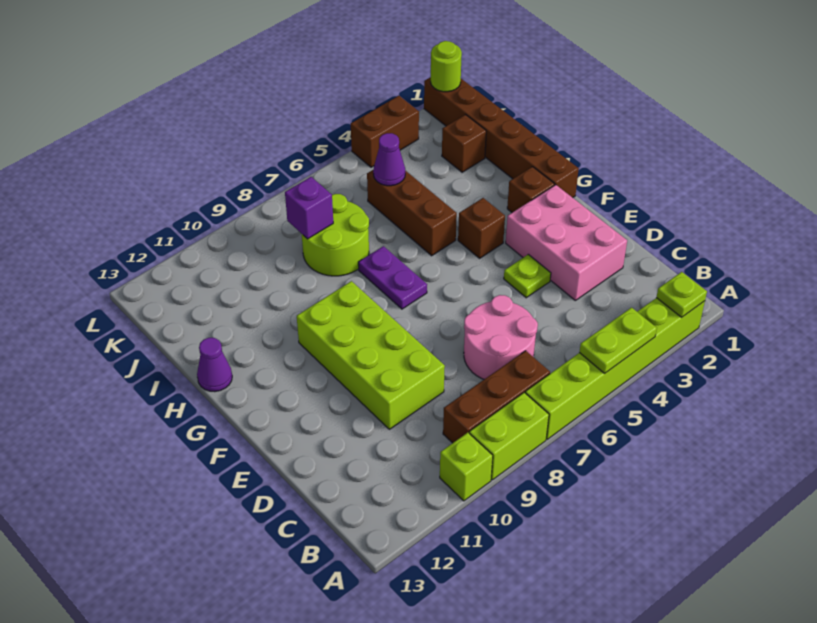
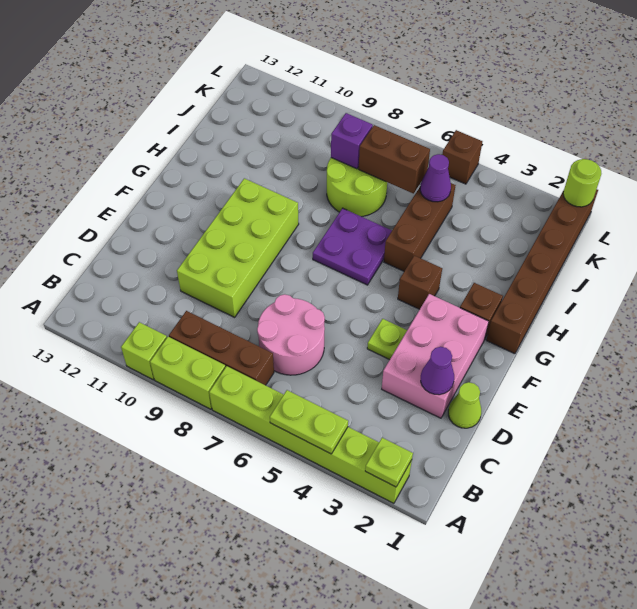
none -> lime 1x1 cone [448,382,481,428]
purple 1x2 plate [358,246,427,309] -> purple 2x2 plate [313,208,392,285]
purple 1x1 cone [197,338,232,392] -> purple 1x1 cone moved to [421,347,454,395]
brown 1x1 brick [442,115,486,172] -> brown 1x1 brick moved to [442,130,482,184]
brown 1x2 brick [351,96,419,167] -> brown 1x2 brick moved to [359,125,430,194]

